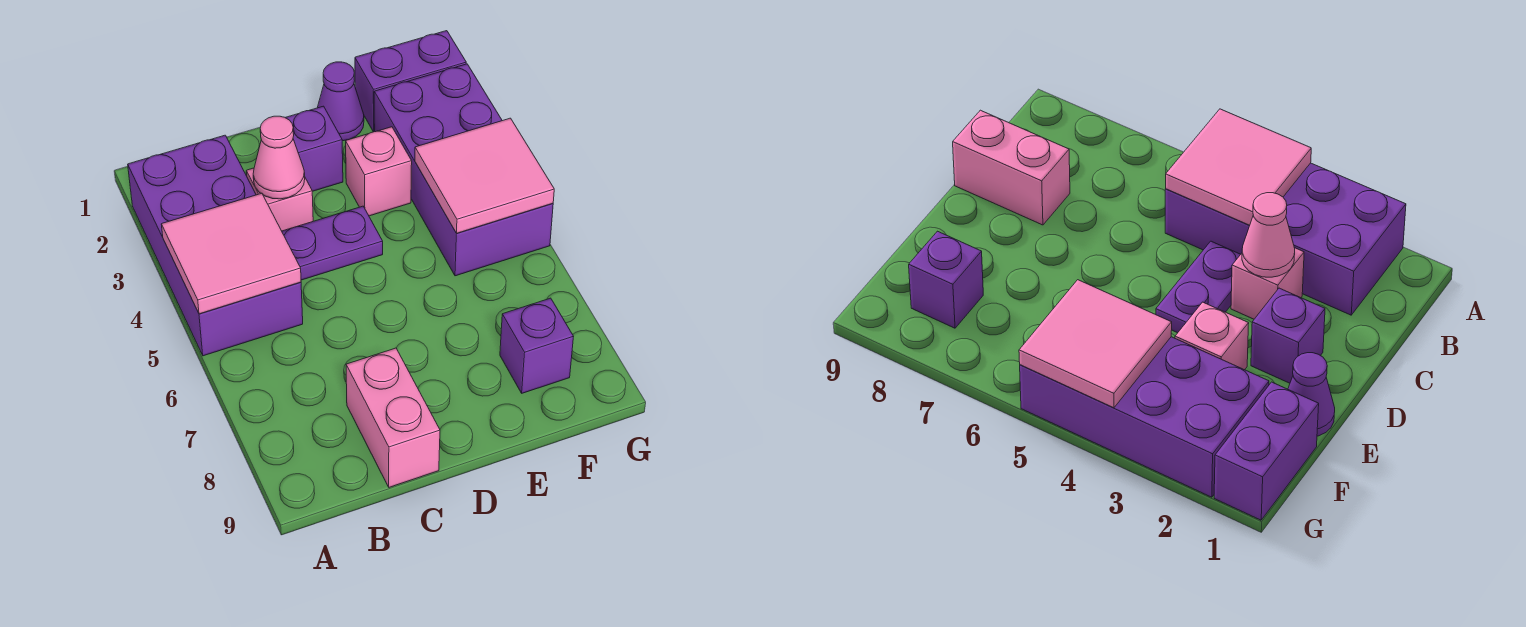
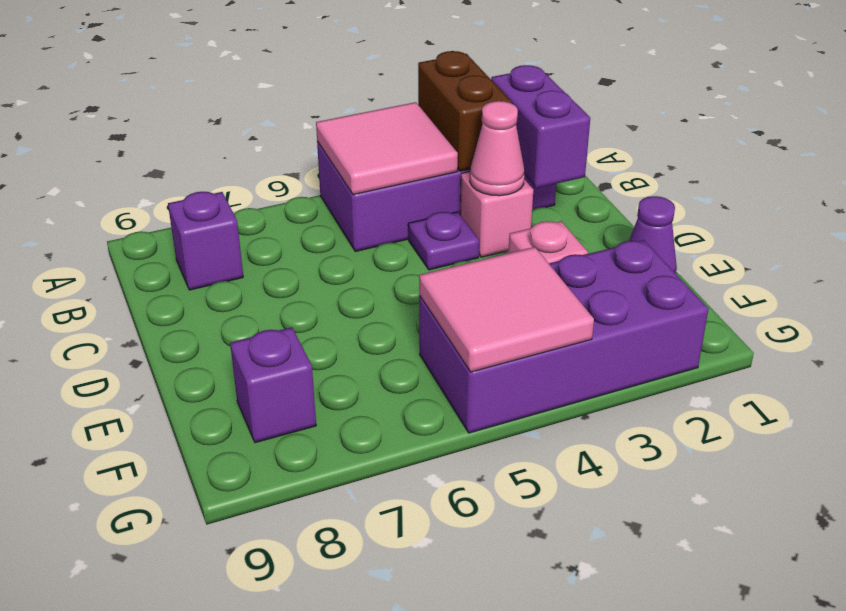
none -> brown 1x2 brick [418,51,512,171]
purple 1x2 plate [282,206,383,280] -> purple 1x1 plate [408,212,479,270]
pink 1x2 brick [346,348,440,487] -> none
purple 1x1 brick [285,106,343,191] -> purple 1x1 brick moved to [168,192,243,290]
purple 1x2 brick [355,31,466,132] -> purple 1x2 brick moved to [491,65,590,188]

